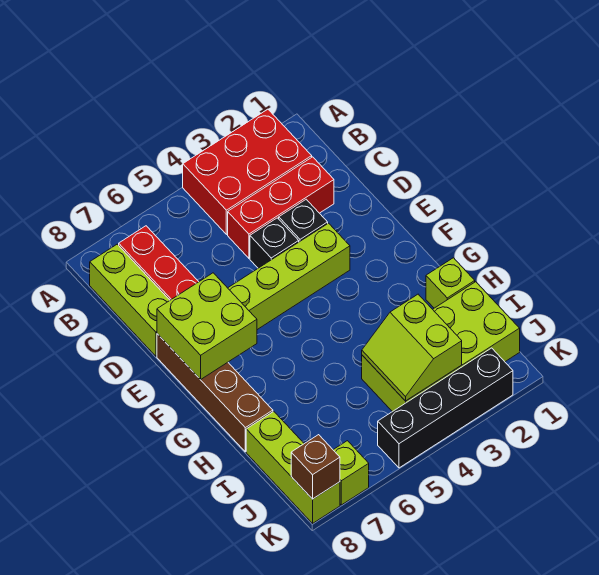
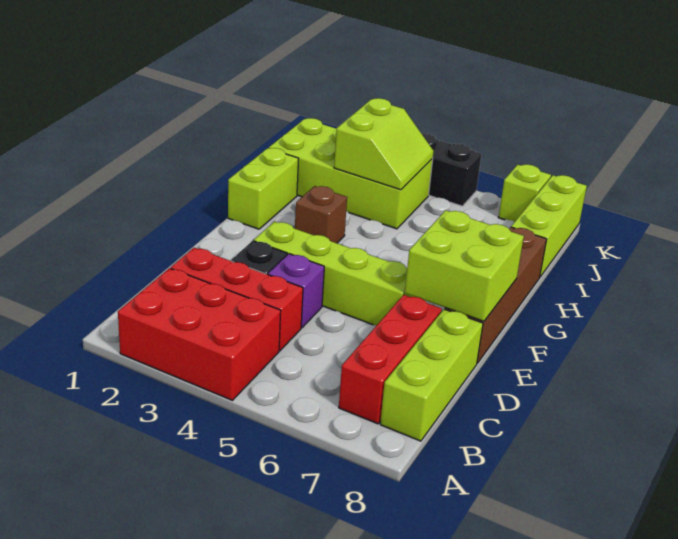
black 1x1 brick [250,218,299,268] -> purple 1x1 brick [268,254,324,328]
lime 1x1 brick [426,258,475,308] -> lime 1x2 brick [228,148,299,229]
brown 1x1 brick [291,435,340,499] -> brown 1x1 brick moved to [295,186,347,243]

